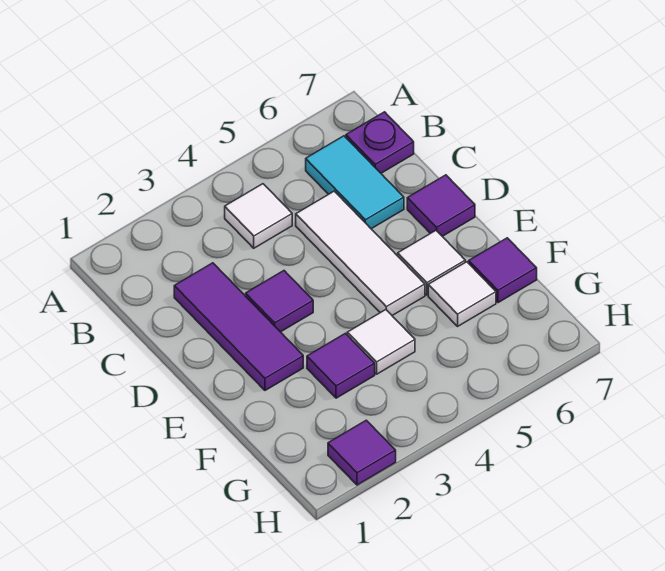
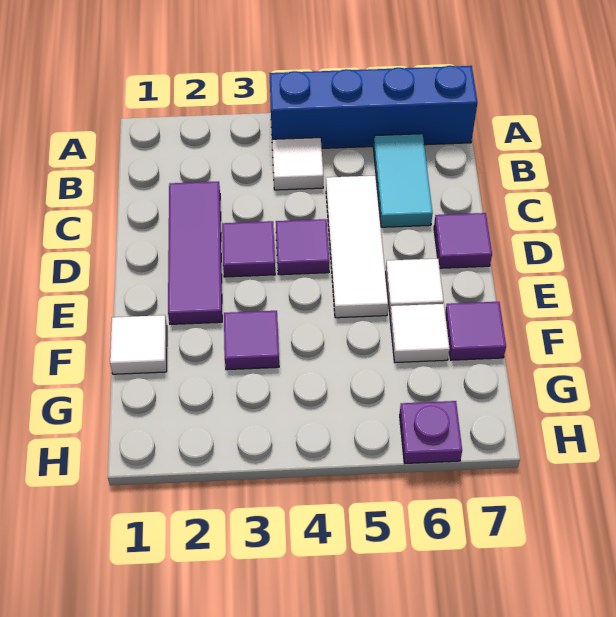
none -> blue 1x4 brick [270,66,477,148]
purple 1x1 plate [346,112,414,173] -> purple 1x1 plate moved to [400,401,462,463]
white 1x1 tile [347,310,415,374] -> white 1x1 tile moved to [110,315,167,374]
purple 1x1 tile [328,420,396,485] -> purple 1x1 tile moved to [276,219,329,275]

